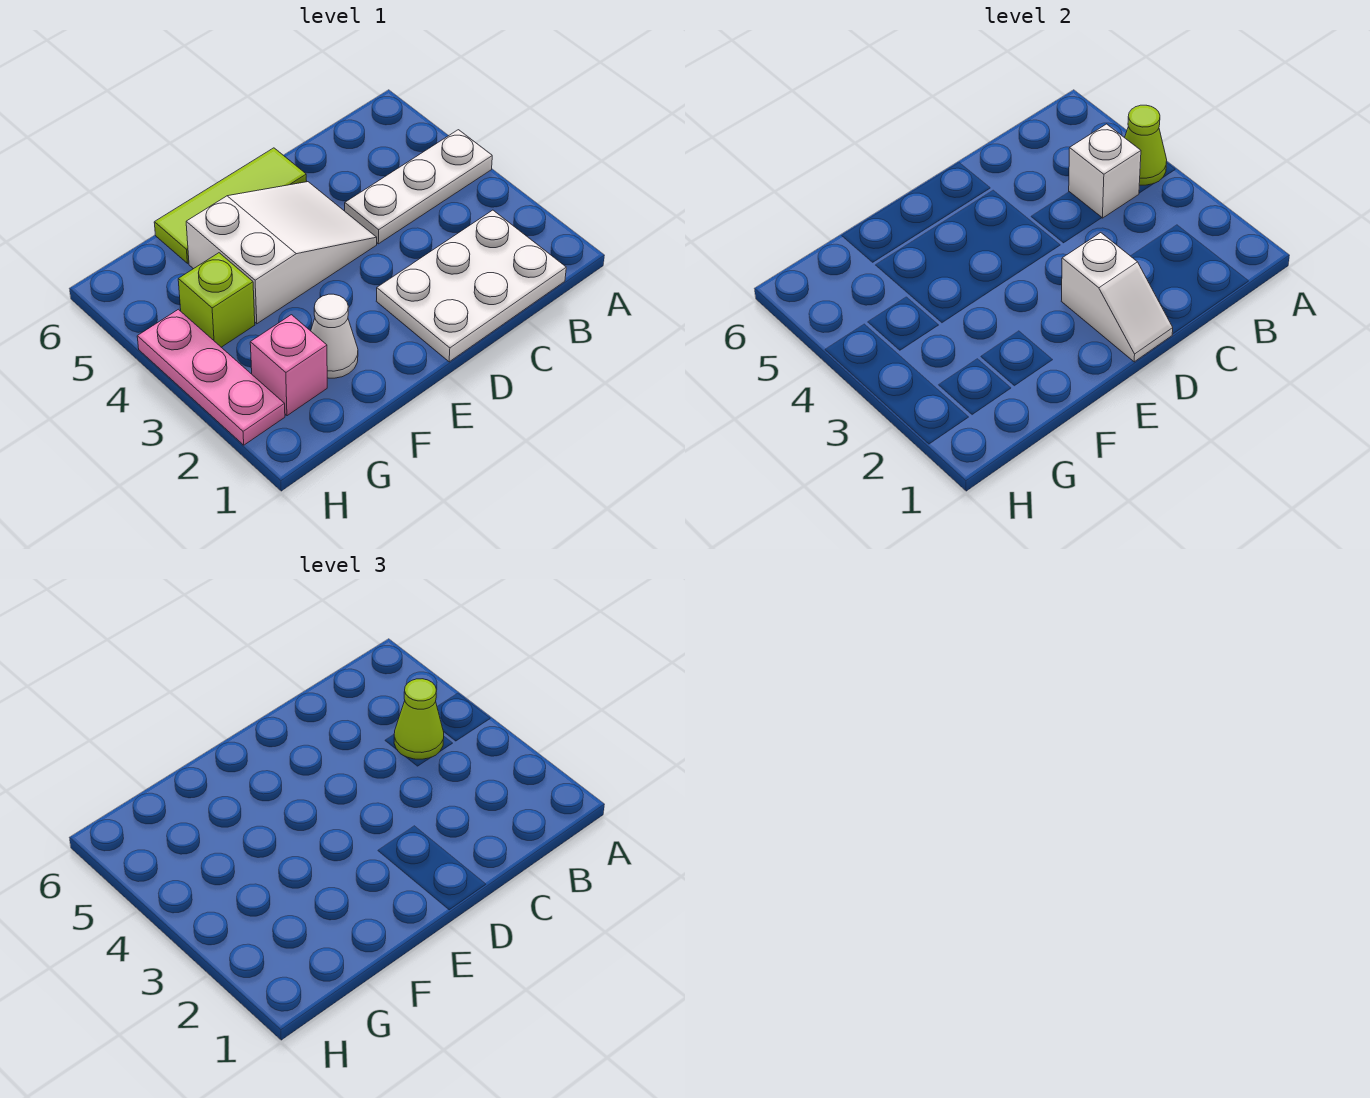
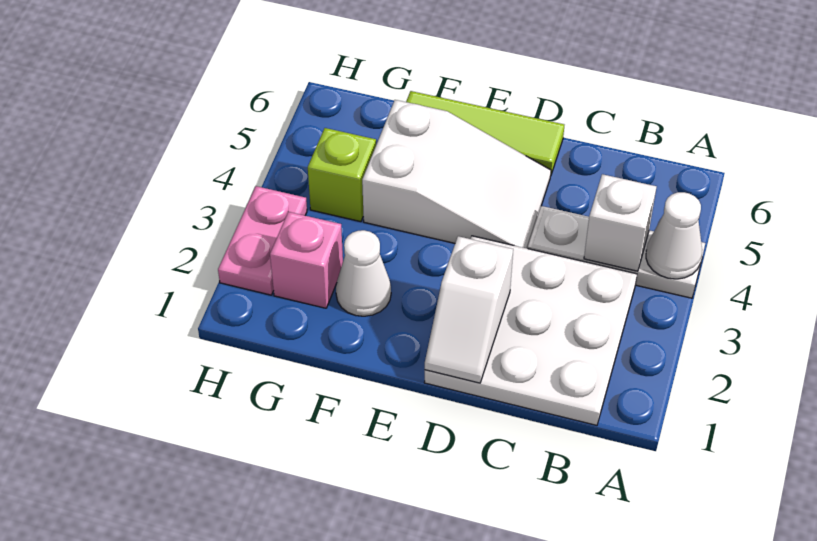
lime 1x1 cone [1125,105,1167,185] -> white 1x1 cone [646,192,702,279]
white 2x3 plate [376,210,566,362] -> white 3x3 plate [424,236,637,425]
lime 1x1 cone [394,679,444,759] -> none
pink 1x3 plate [137,309,285,445] -> pink 1x2 plate [218,186,307,295]

